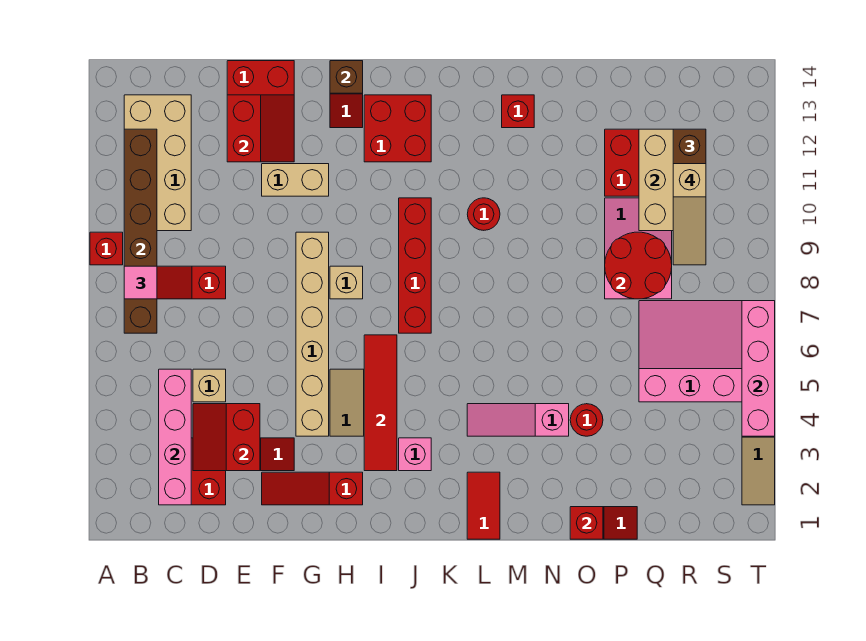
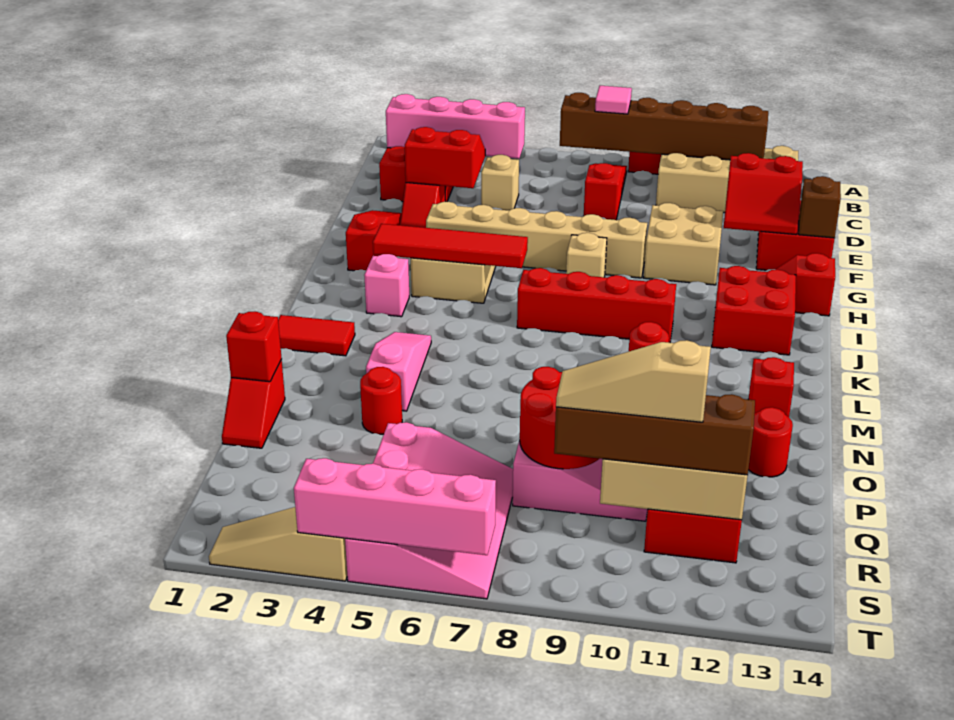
tan 1x2 brick [262,164,329,196] -> tan 2x2 brick [644,203,723,285]
brown 1x1 brick [330,61,363,93] -> brown 1x1 brick moved to [799,176,841,238]
none -> red 1x1 round brick [748,407,793,477]

